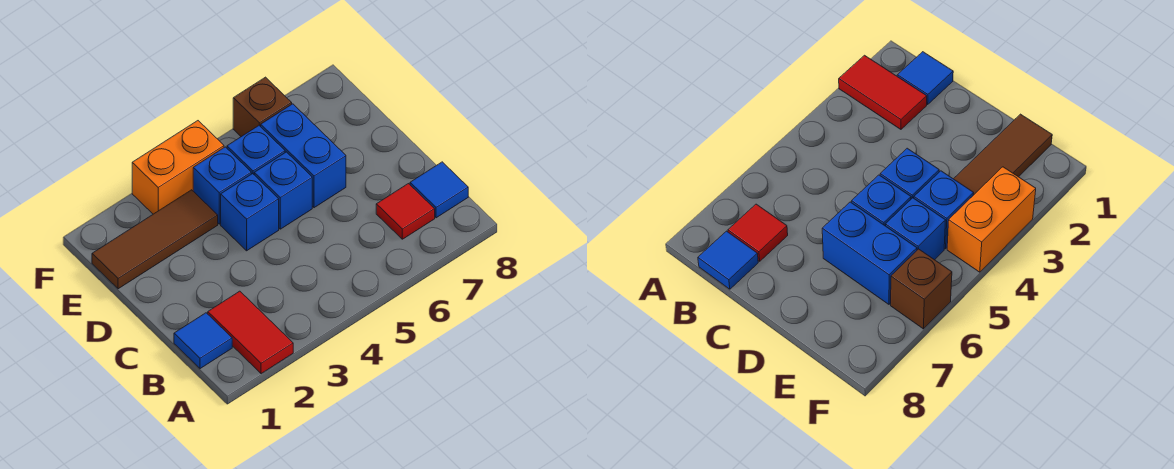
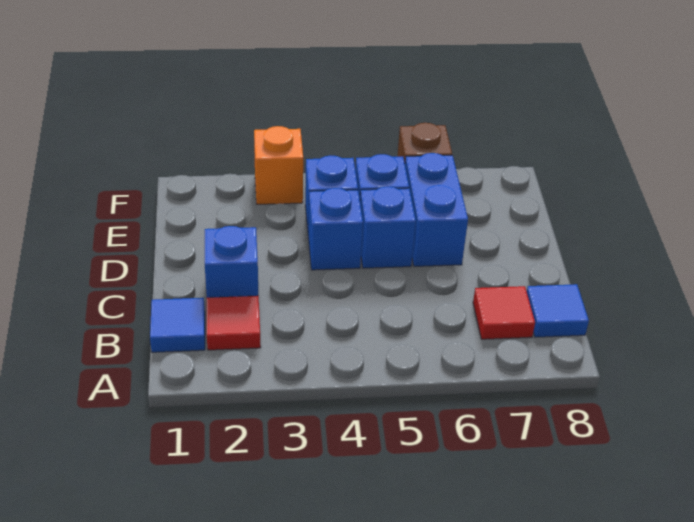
red 1x2 tile [208,291,293,374] -> red 1x1 tile [207,296,261,350]
none -> blue 1x1 brick [205,226,258,298]
brown 1x3 tile [92,190,218,289] -> none
orange 1x2 brick [132,121,224,214] -> orange 1x1 brick [254,126,303,204]

